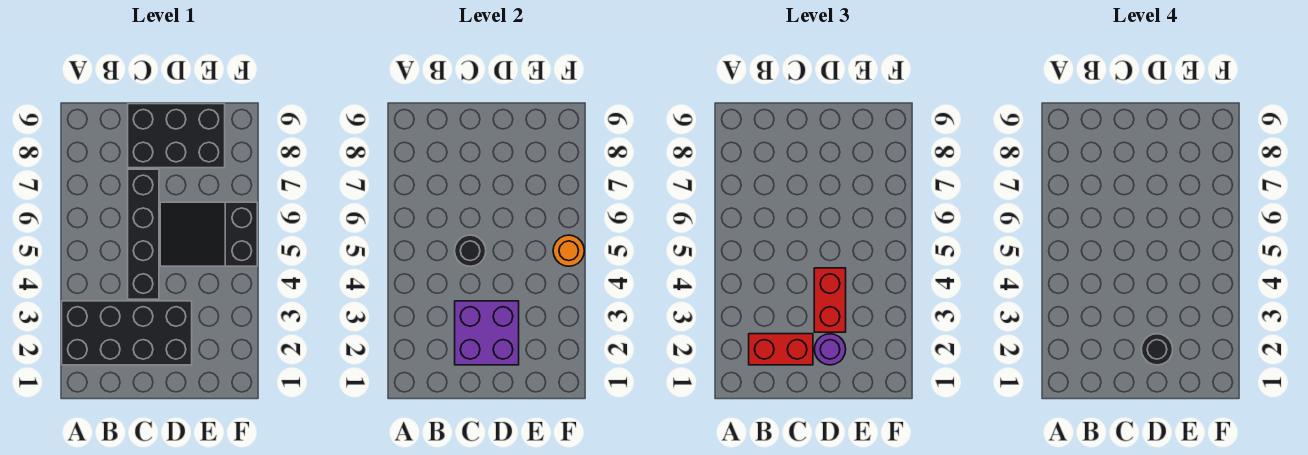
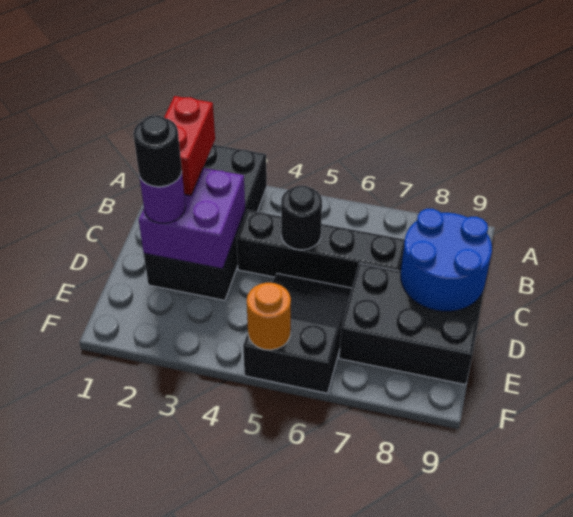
black 2x3 brick [128,104,225,168] -> black 2x3 brick turned to [339,263,484,385]
none -> blue 2x2 round brick [401,209,492,311]
red 1x2 brick [814,268,846,332] -> none

